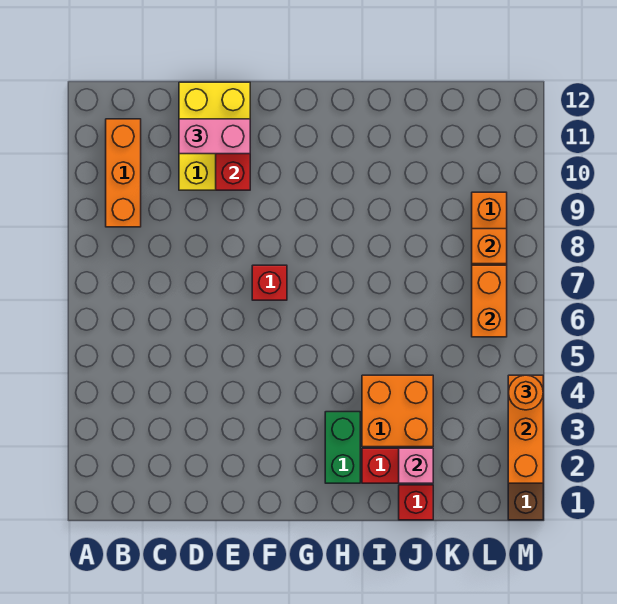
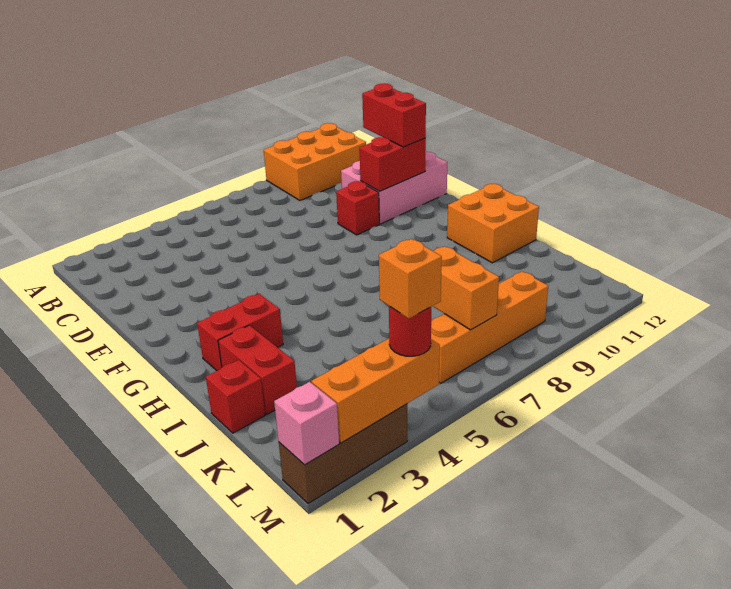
orange 1x3 brick [106,119,141,227] -> orange 2x3 brick [264,123,366,200]
yellow 2x3 brick [179,82,250,190] -> pink 2x3 brick [341,151,447,224]
pink 1x2 brick [179,119,250,154] -> red 1x2 brick [362,84,426,147]
red 1x1 brick [252,265,287,300] -> red 1x1 brick moved to [336,181,379,235]
green 1x2 brick [325,412,360,483] -> red 1x2 brick [197,294,283,371]
orange 2x2 brick [362,375,433,447] -> orange 2x2 brick moved to [447,184,539,263]
pink 1x1 brick [399,448,433,483] -> pink 1x1 brick moved to [274,382,339,465]
orange 1x2 brick [472,265,507,337] -> orange 1x2 brick turned to [433,246,499,330]
orange 1x1 brick [472,229,507,264] -> orange 1x1 brick moved to [379,239,442,318]
orange 1x1 round brick [508,375,543,410] -> red 1x1 round brick [389,306,431,356]

